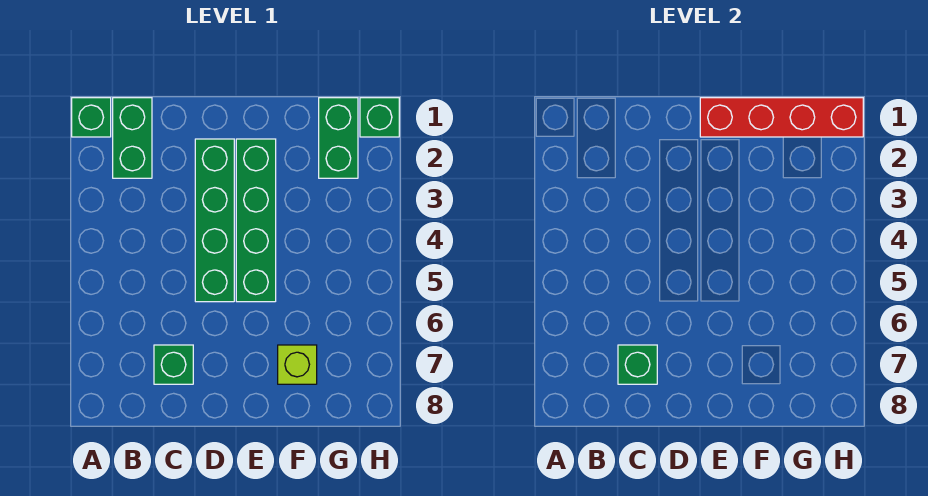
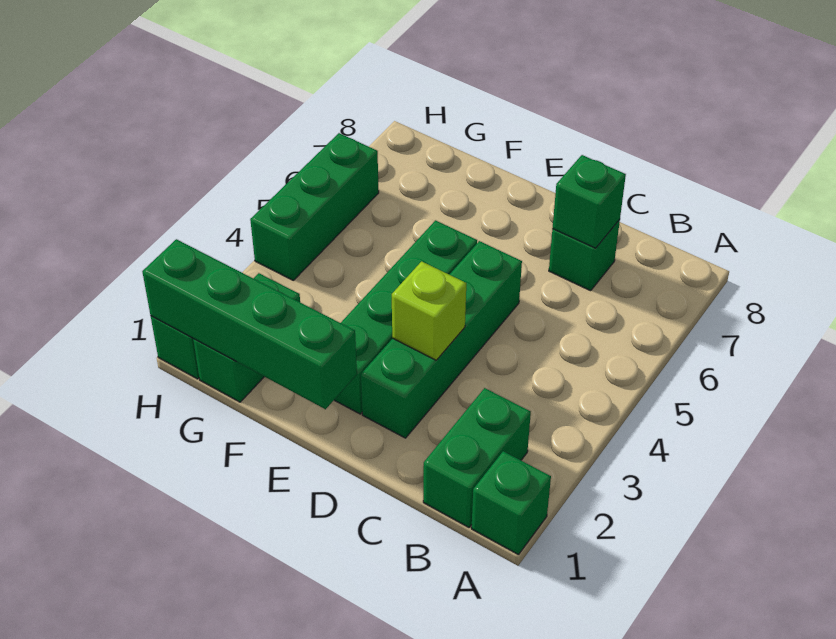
red 1x4 brick [700,98,863,137] -> green 1x4 brick [142,239,357,409]
lime 1x1 brick [278,345,317,384] -> lime 1x1 brick moved to [392,261,466,360]
none -> green 1x3 brick [250,133,379,280]

